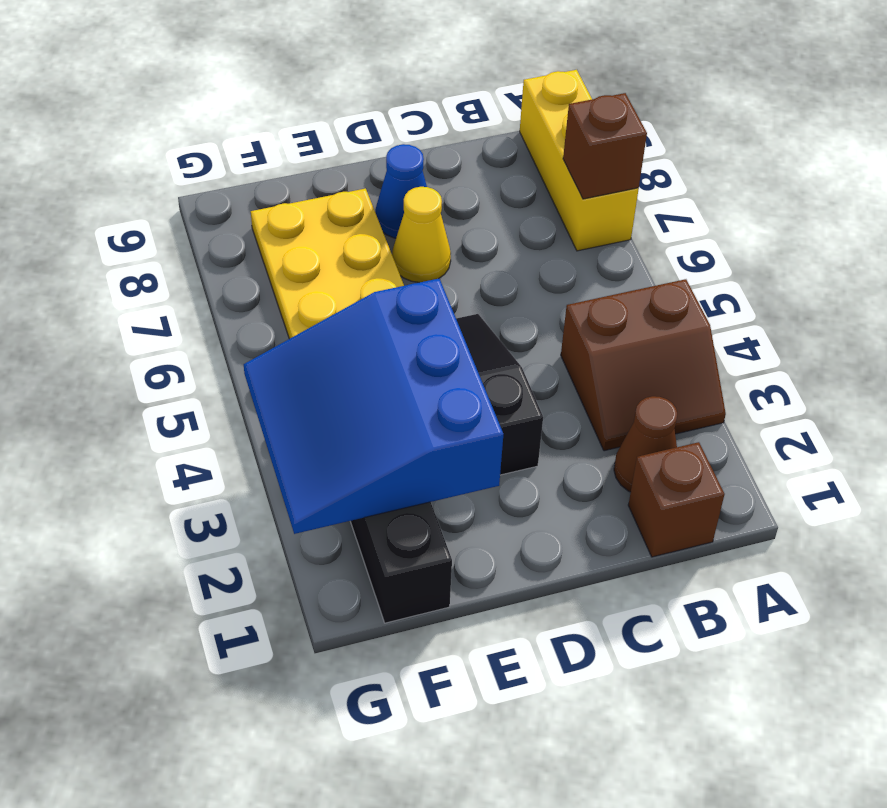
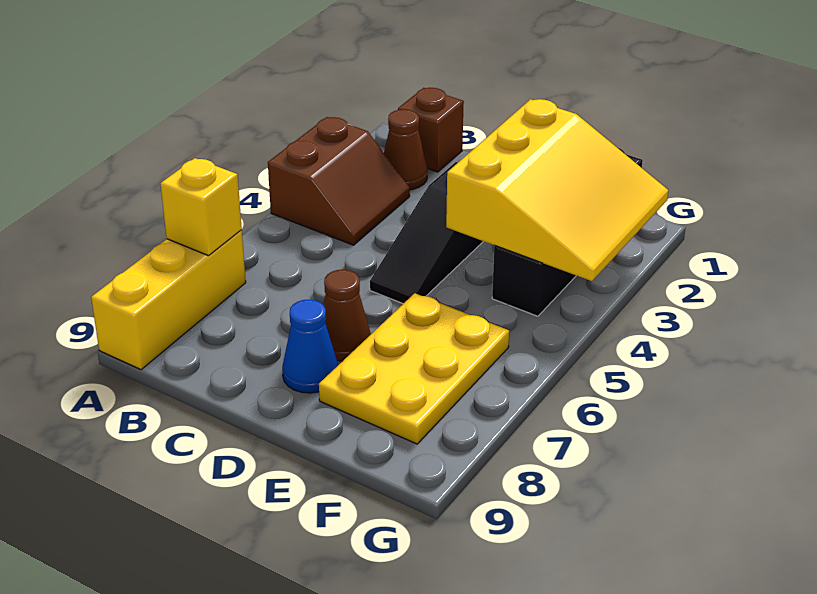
brown 2x2 slope [561,279,726,451] -> brown 2x2 slope turned to [268,117,410,245]
brown 1x1 brick [563,93,647,199] -> yellow 1x1 brick [160,158,242,256]
yellow 1x1 cone [392,187,451,283] -> brown 1x1 cone [323,270,371,361]
blue 3x3 slope [244,278,503,534] -> yellow 3x3 slope [446,99,668,281]

